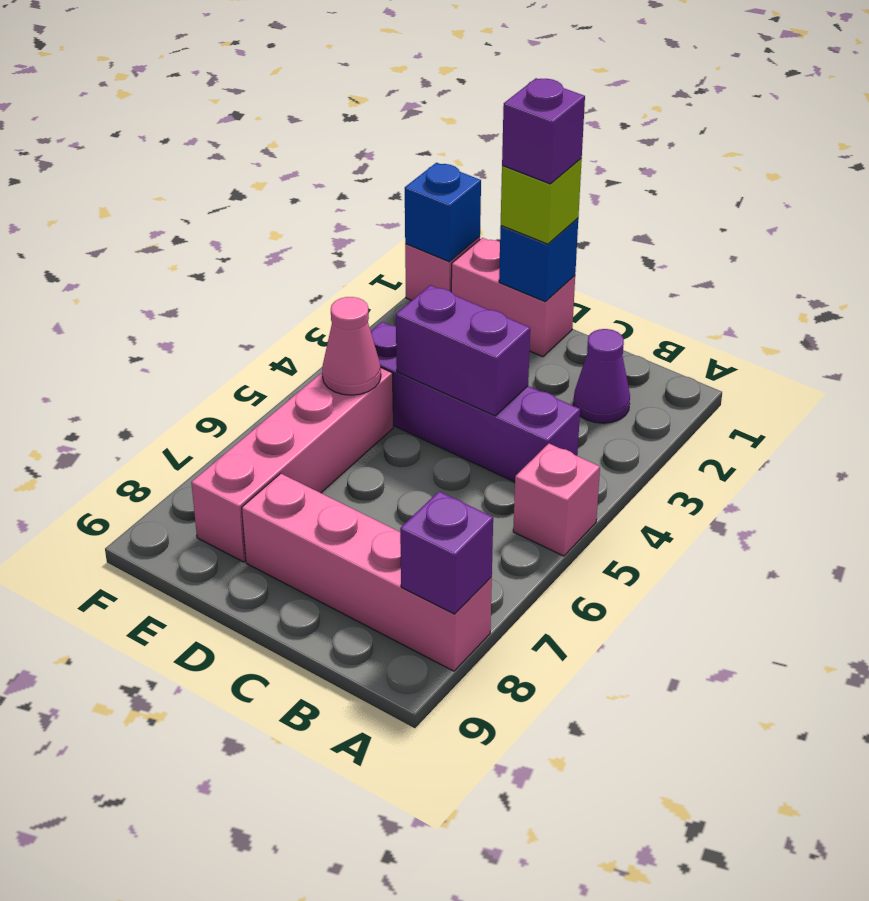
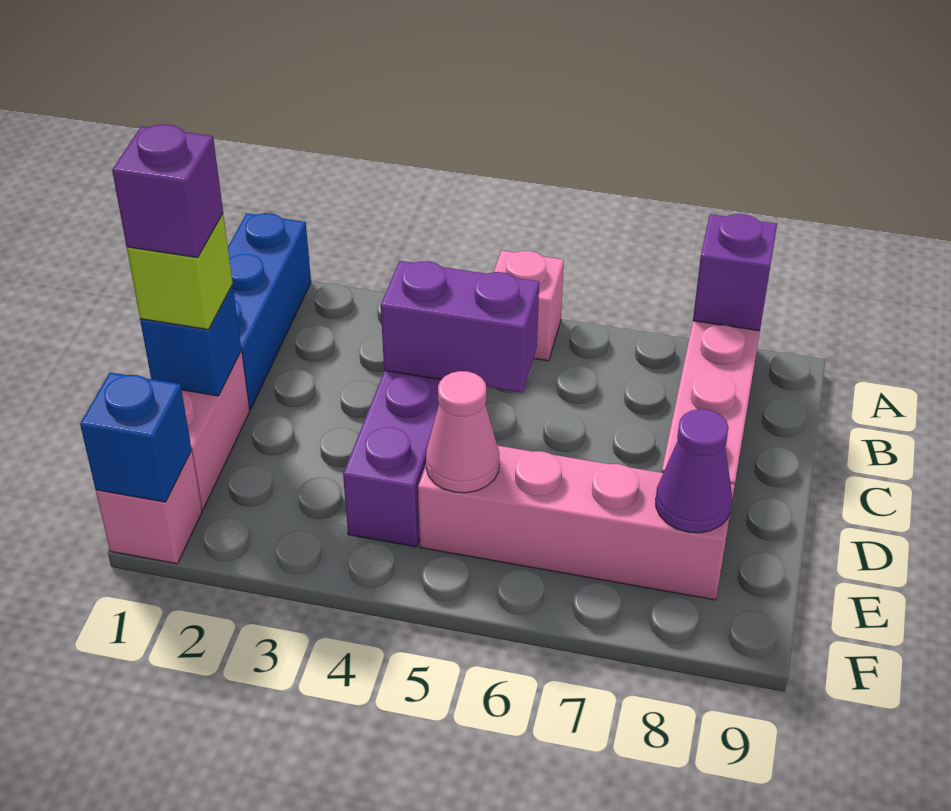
none -> blue 1x3 brick [228,213,311,409]
purple 1x1 cone [573,329,630,423] -> purple 1x1 cone moved to [656,409,732,533]
purple 1x2 brick [396,285,530,416] -> purple 1x2 brick turned to [381,261,539,393]

